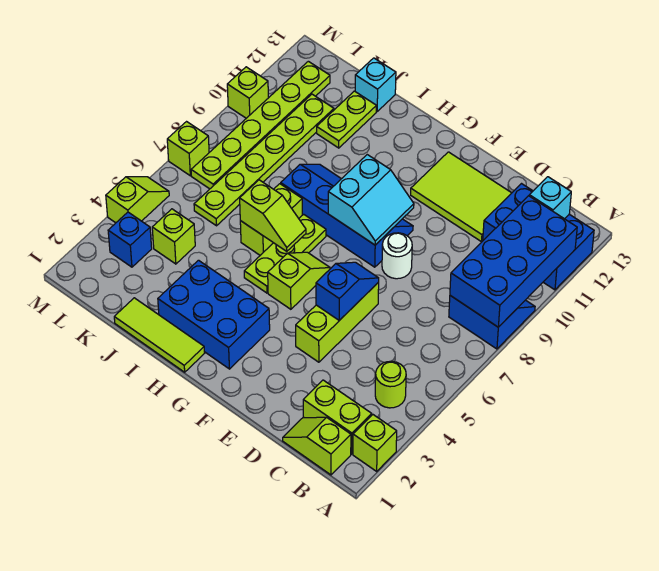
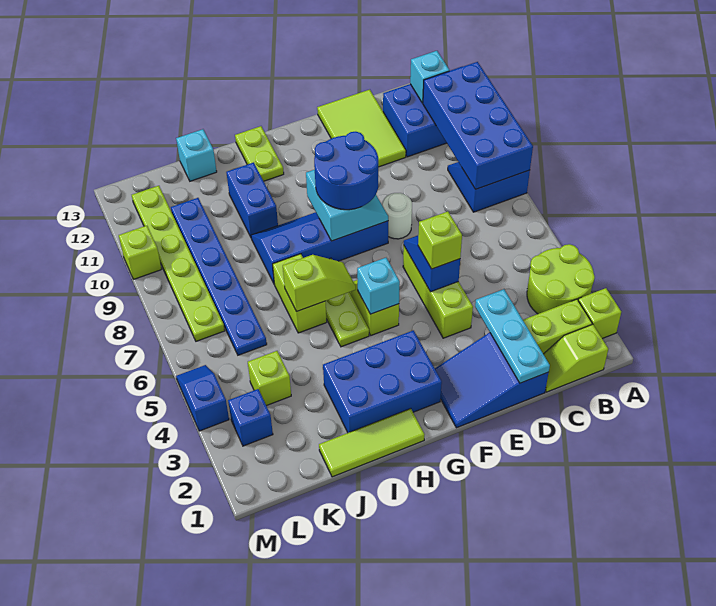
lime 1x1 round brick [375,361,406,408] -> lime 2x2 round brick [527,244,595,314]
none -> blue 2x3 slope [435,333,549,428]
none -> cyan 1x3 plate [475,289,550,383]
lime 2x3 tile [411,152,511,242] -> lime 2x3 tile turned to [317,90,406,167]
none -> blue 2x2 round brick [314,132,378,210]
none -> cyan 1x1 brick [357,258,400,314]
none -> blue 1x2 brick [226,162,278,237]
lime 1x2 plate [317,91,376,148] -> lime 1x2 plate moved to [235,126,284,181]
lime 1x6 plate [194,94,334,226] -> blue 1x6 plate [171,198,267,355]
lime 1x2 slope [106,177,169,223] -> blue 1x2 slope [176,365,229,431]
lime 1x1 brick [167,122,209,176] -> lime 1x1 brick moved to [418,211,462,269]

